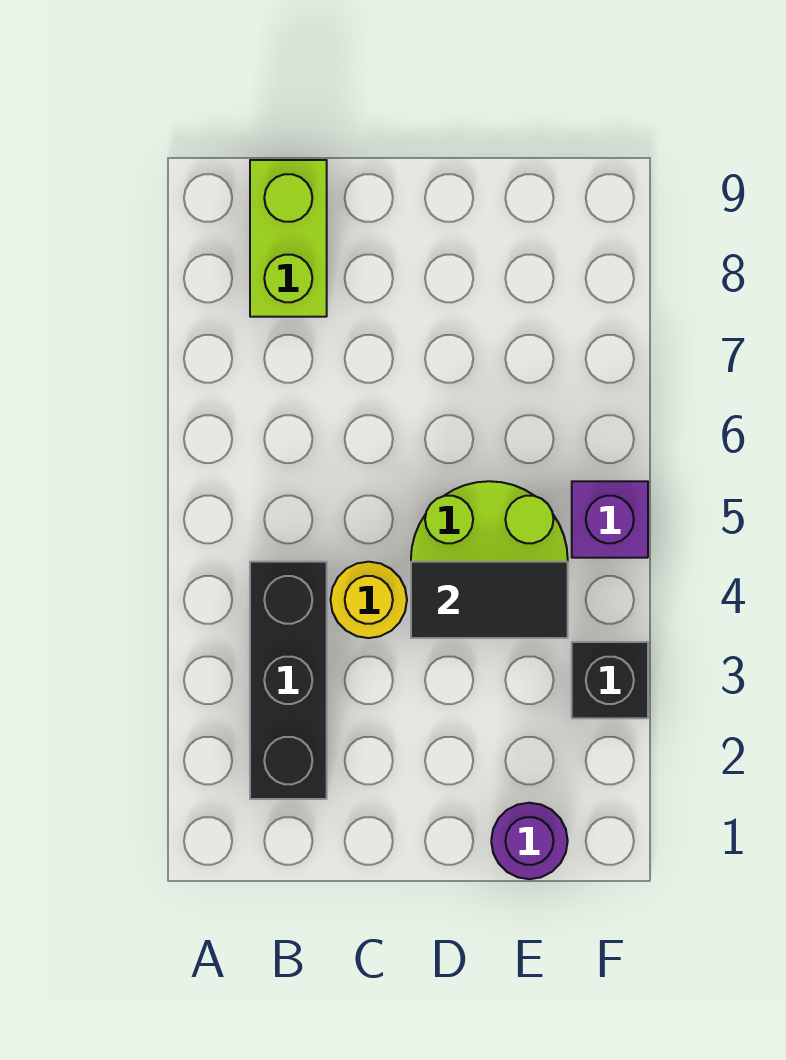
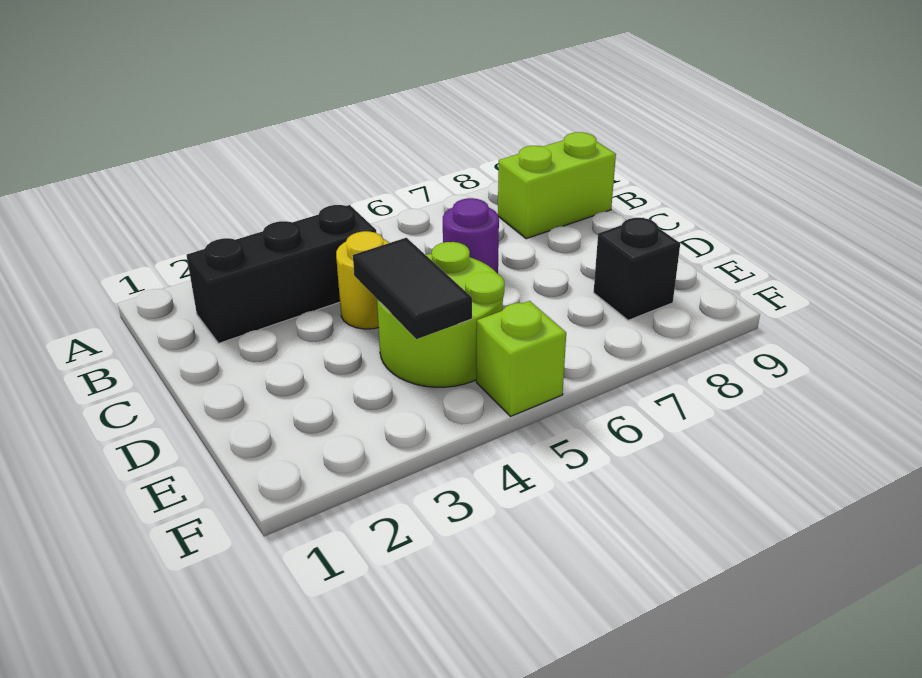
purple 1x1 round brick [491,803,568,879] -> purple 1x1 round brick moved to [443,198,499,274]
black 1x1 brick [572,642,648,718] -> black 1x1 brick moved to [594,218,680,320]
purple 1x1 brick [572,481,648,558] -> lime 1x1 brick [476,301,566,417]

